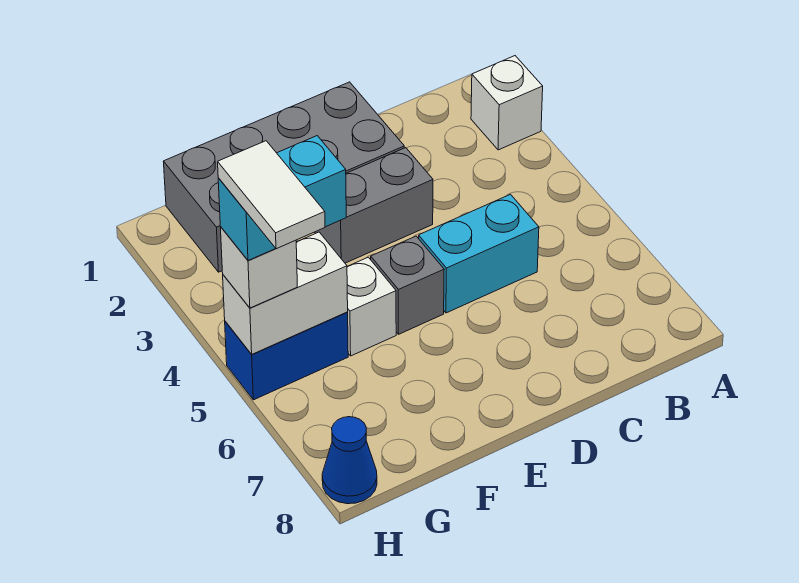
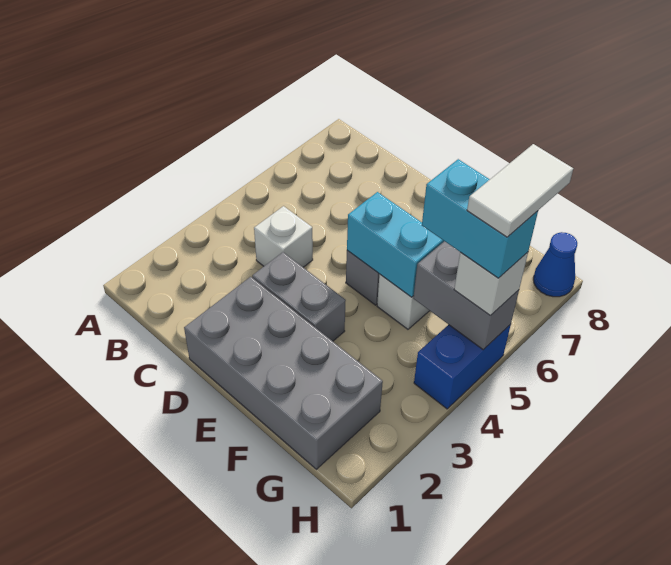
white 1x1 brick [471,56,543,150] -> white 1x1 brick moved to [254,206,313,267]
cyan 1x2 brick [419,194,539,313] -> cyan 1x2 brick moved to [347,192,444,297]
blue 1x2 brick [225,312,348,400] -> blue 1x2 brick turned to [414,325,511,409]
white 1x2 brick [223,232,348,354] -> grey 1x2 brick [413,241,519,350]

